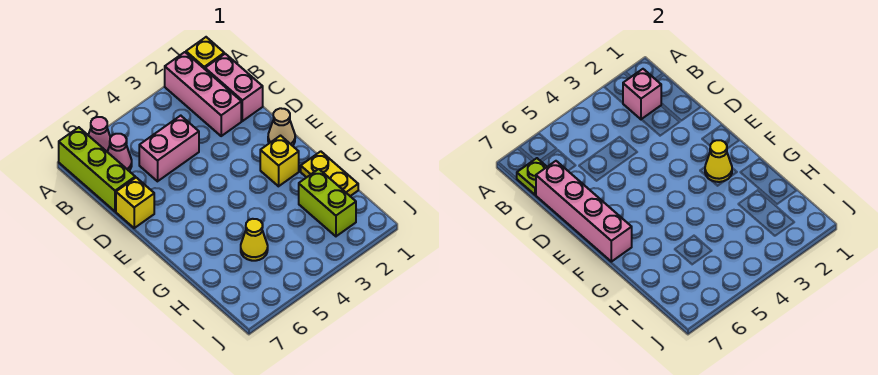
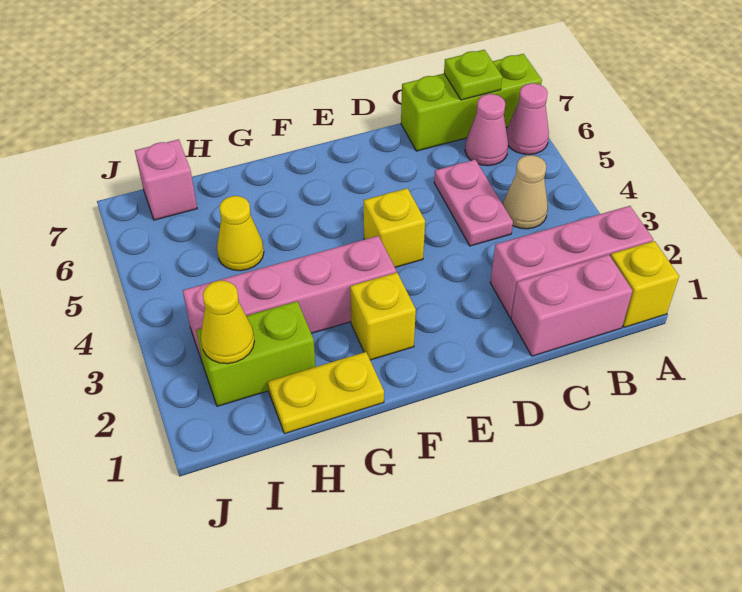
pink 1x1 brick [623,69,661,120] -> pink 1x1 brick moved to [135,139,197,220]
pink 1x2 brick [139,116,199,181] -> pink 1x2 plate [434,160,513,246]
pink 1x4 brick [536,161,632,262] -> pink 1x4 brick moved to [183,236,396,364]
yellow 1x1 brick [116,178,154,228] -> yellow 1x1 brick moved to [364,188,425,267]
tan 1x1 cone [268,108,295,146] -> tan 1x1 cone moved to [503,155,548,229]
yellow 1x1 cone [705,140,732,182] -> yellow 1x1 cone moved to [201,281,254,364]

